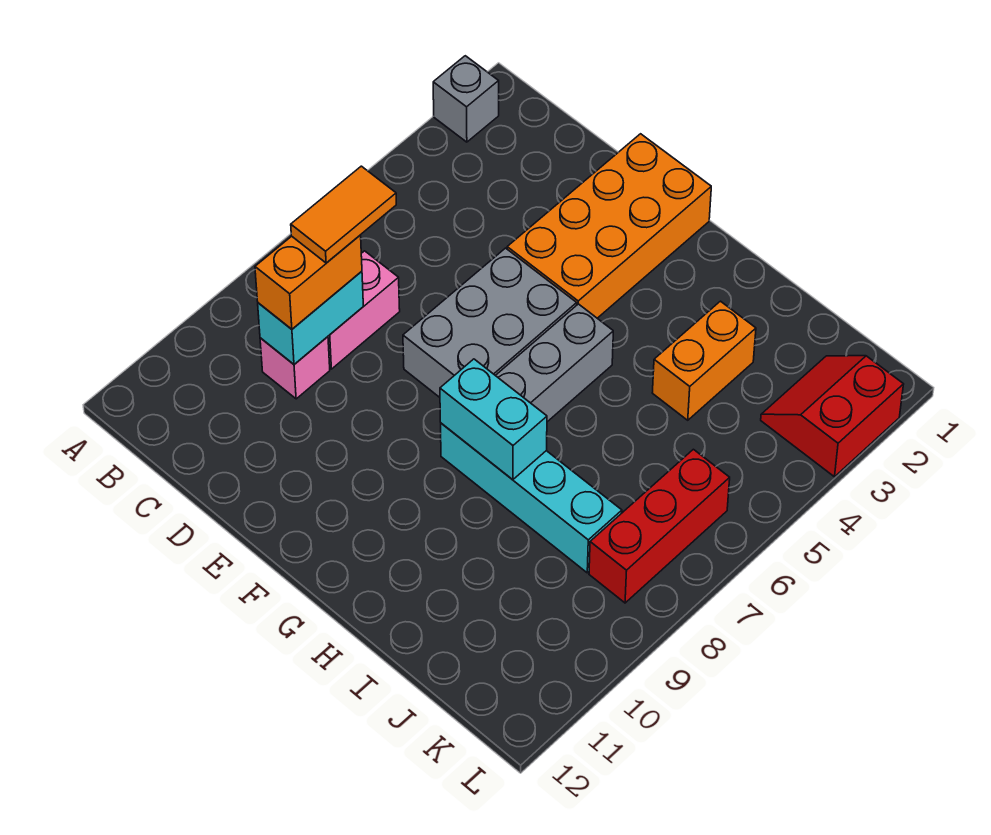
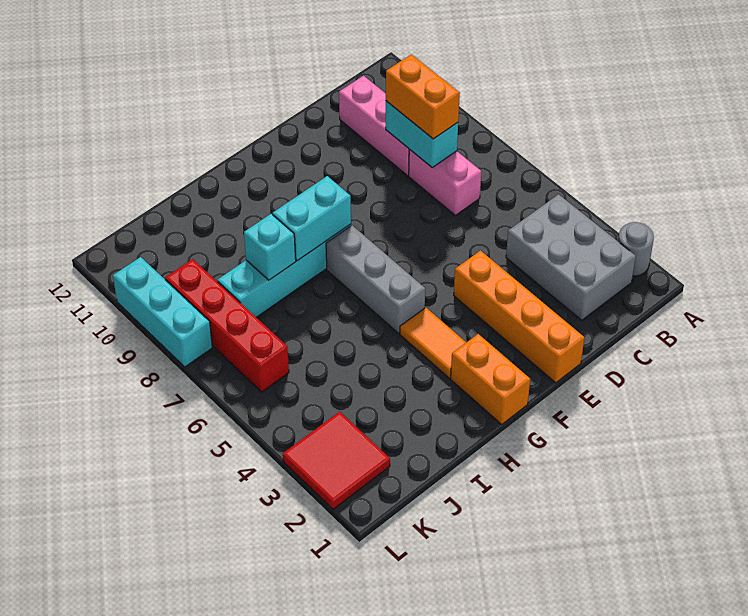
grey 1x1 brick [433,56,499,142] -> grey 1x1 round brick [618,222,654,276]
orange 1x2 tile [291,166,396,263] -> orange 1x2 tile moved to [400,308,466,378]
pink 1x1 brick [260,337,330,399] -> pink 1x3 brick [339,76,409,176]
orange 2x4 brick [507,134,711,318] -> orange 1x4 brick [454,251,584,383]
grey 2x3 brick [403,248,577,397] -> grey 2x3 brick moved to [506,194,636,320]
orange 1x2 brick [652,301,756,420] -> orange 1x2 brick moved to [451,334,530,424]
none -> cyan 1x1 brick [244,214,296,280]
red 2x2 slope [761,356,904,477] -> red 2x2 tile [283,412,390,509]
red 1x3 brick [589,449,730,603] -> red 1x4 brick [165,259,289,392]
none -> cyan 1x3 brick [113,257,212,367]

